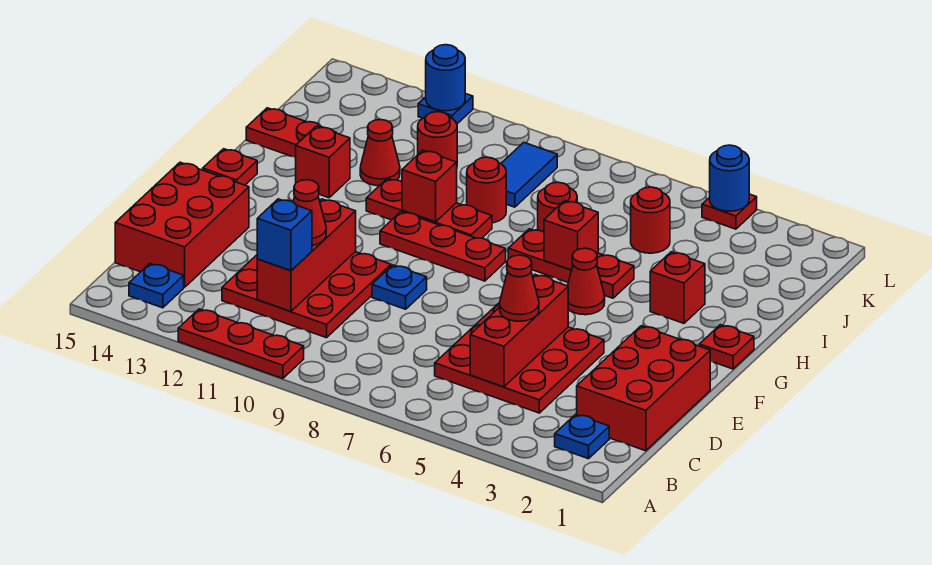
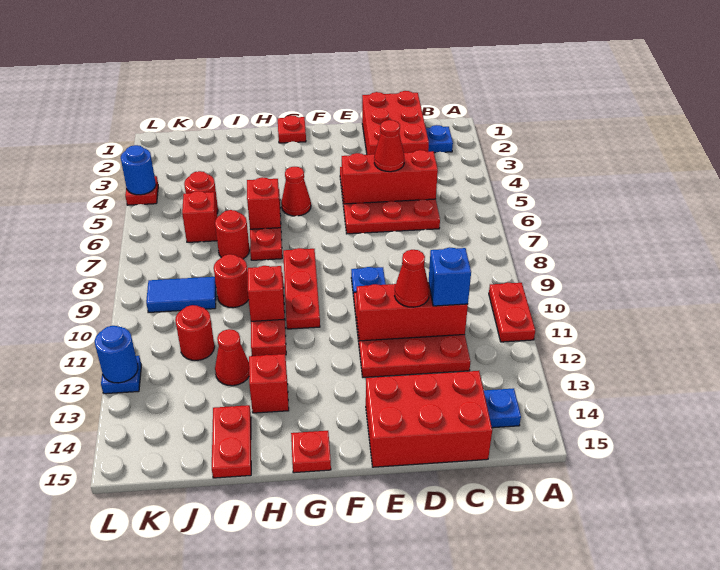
red 1x3 plate [178,309,304,379] -> red 1x2 plate [489,282,535,342]
red 2x3 brick [577,326,710,451] -> red 2x3 brick turned to [362,91,429,155]
red 1x1 brick [650,252,705,323] -> red 1x1 brick moved to [182,191,217,242]

